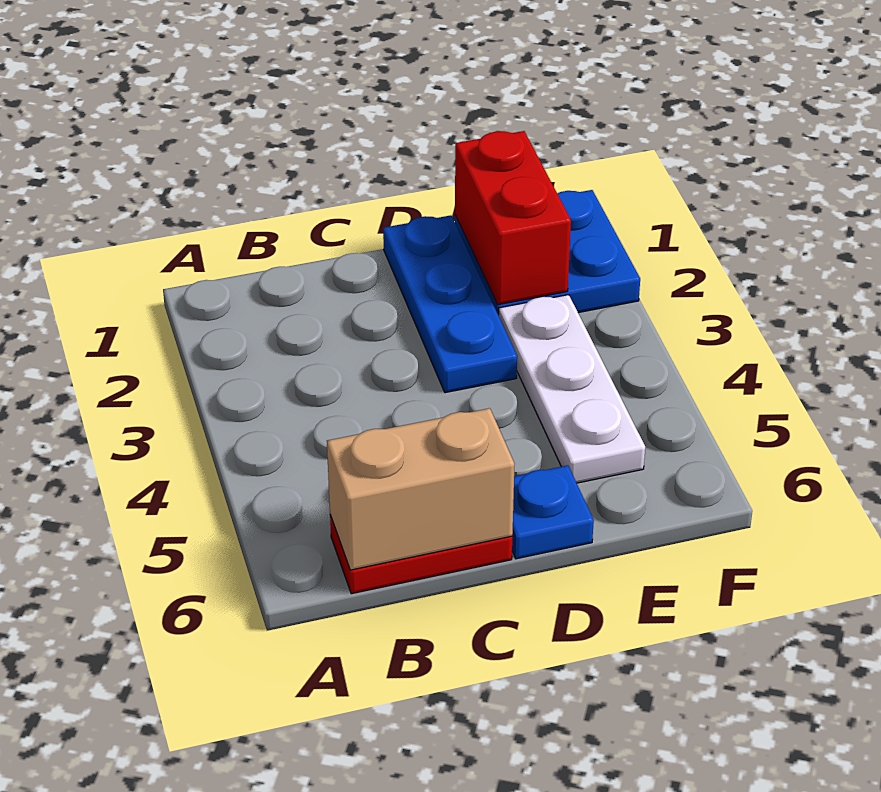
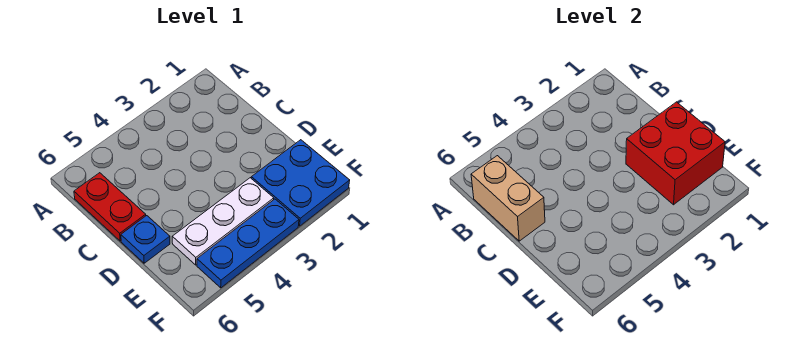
blue 1x3 plate [383,215,517,393] -> blue 1x3 plate moved to [197,199,299,288]
red 1x2 brick [455,131,571,305] -> red 2x2 brick [626,102,725,205]

